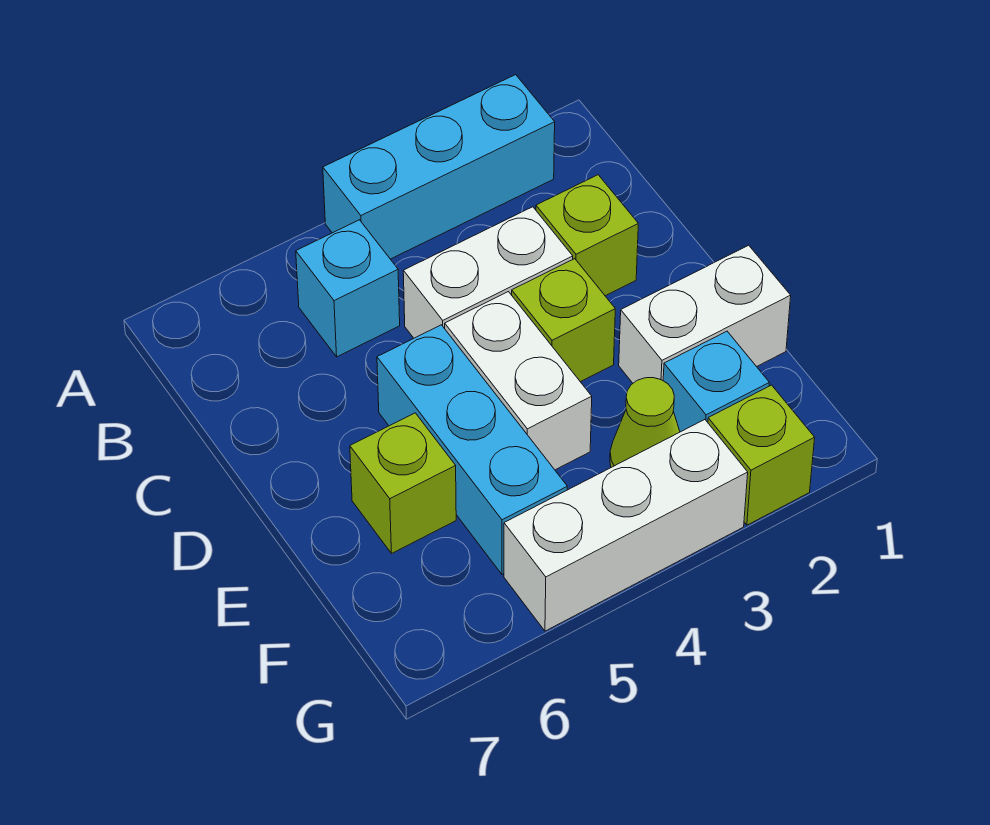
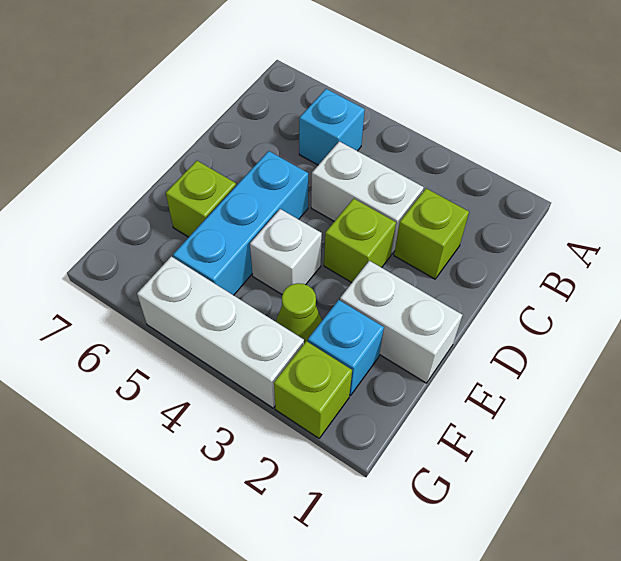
cyan 1x3 brick [323,75,555,259] -> none
white 1x2 brick [445,292,592,470] -> white 1x1 brick [250,209,322,295]

